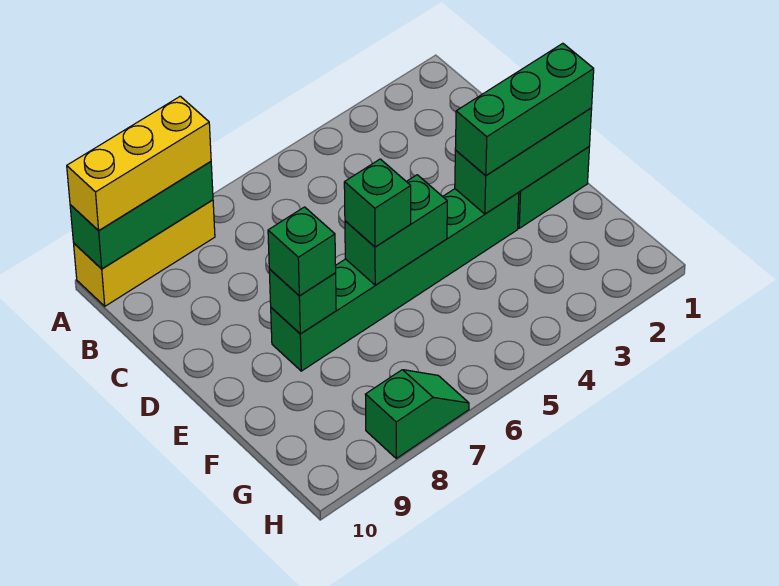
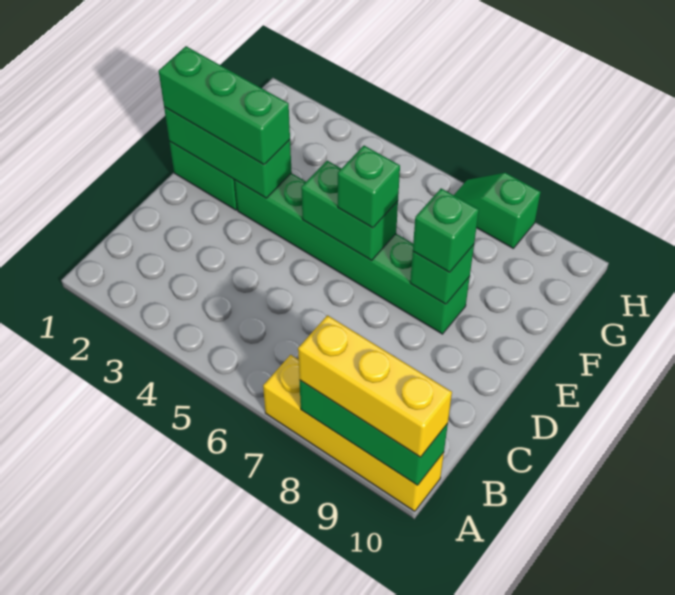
yellow 1x3 brick [74,200,215,306] -> yellow 1x4 brick [263,355,444,511]

